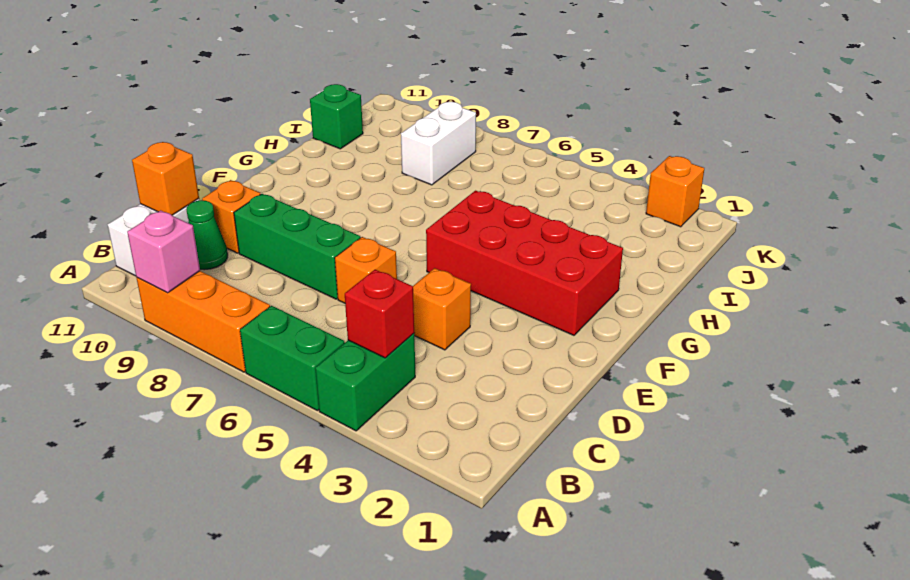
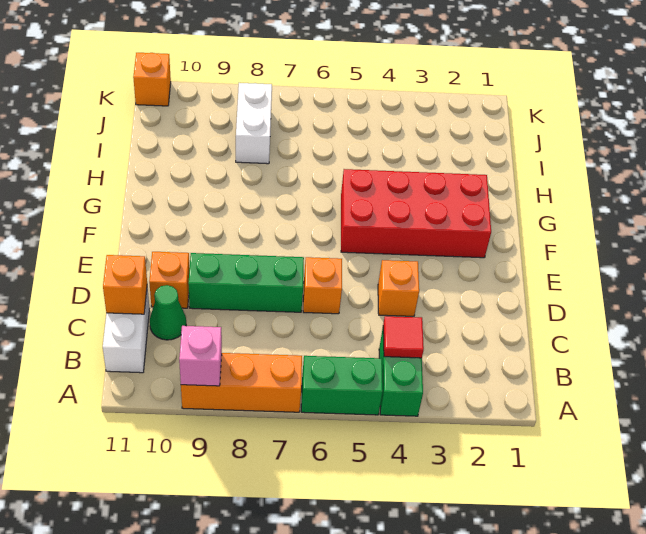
red 1x1 brick [345,270,414,358] -> red 1x1 tile [383,316,424,358]
green 1x1 brick [310,84,363,149] -> none
orange 1x1 brick [646,156,704,227] -> orange 1x1 brick moved to [133,53,171,106]

